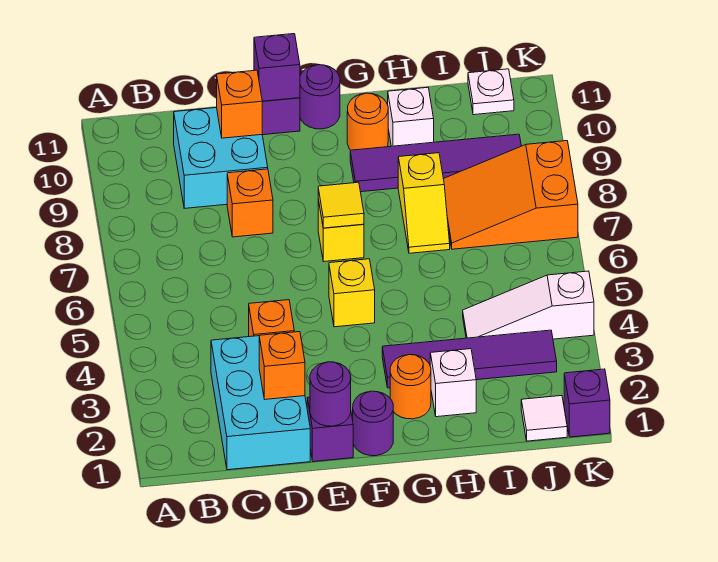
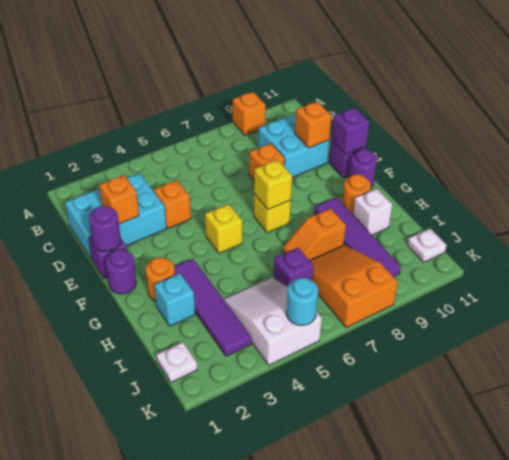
none -> orange 1x1 brick [233,92,266,135]
yellow 1x1 tile [318,182,364,228] -> yellow 1x1 brick [254,160,292,209]
white 1x1 brick [430,349,476,417] -> cyan 1x1 brick [154,273,195,326]
yellow 1x2 slope [398,153,450,253] -> orange 1x2 slope [283,208,346,260]
white 1x3 slope [463,271,594,339] -> white 2x3 slope [224,277,322,365]
white 1x1 tile [521,396,567,441] -> white 1x1 plate [156,342,197,382]
purple 1x1 brick [564,369,610,437] -> purple 1x1 brick moved to [274,248,314,287]
none -> cyan 1x1 round brick [286,278,318,325]

